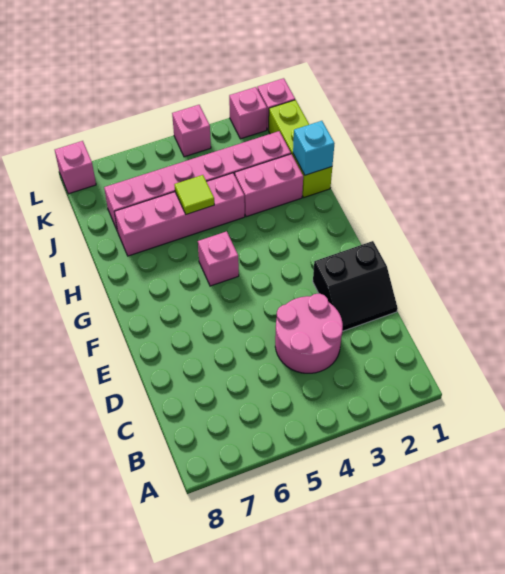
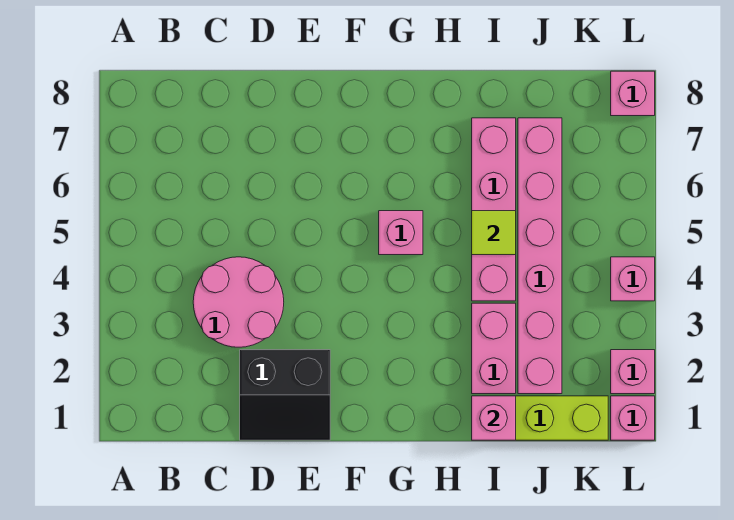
black 2x2 slope [313,241,398,331] -> black 2x2 slope turned to [240,350,330,440]
cyan 1x1 brick [293,121,335,175] -> pink 1x1 brick [472,396,516,440]

